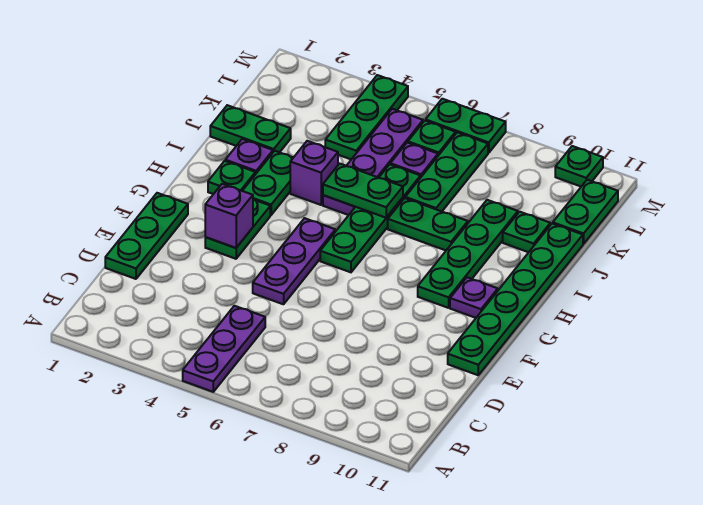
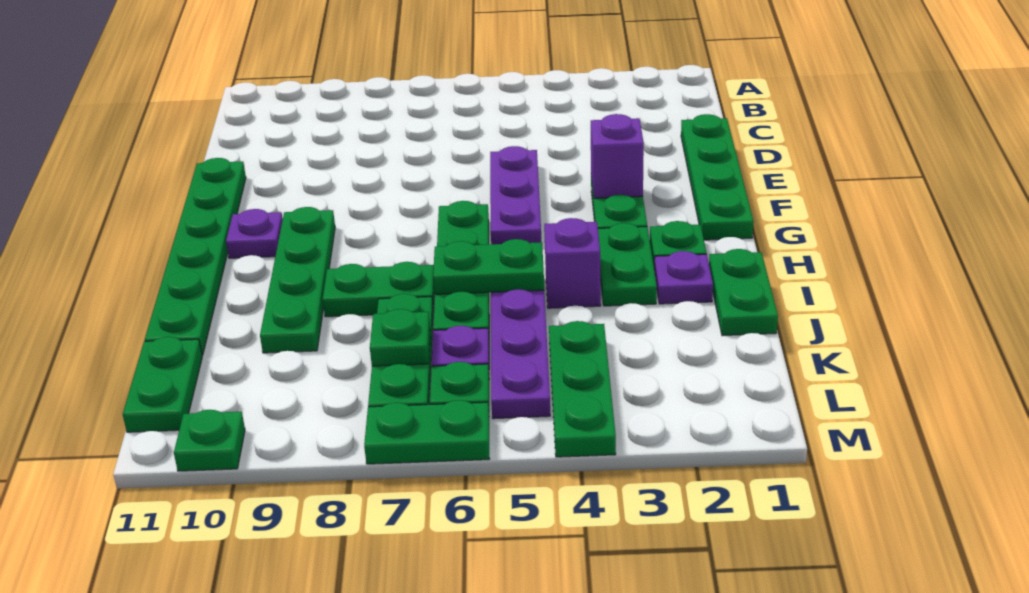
purple 1x3 plate [183,306,265,392] -> none
green 1x3 plate [105,193,188,279] -> green 1x4 plate [681,114,754,240]
green 1x2 plate [210,105,291,152] -> green 1x2 plate turned to [709,249,778,336]
green 1x1 plate [503,212,550,252] -> green 1x1 plate moved to [370,309,430,366]

